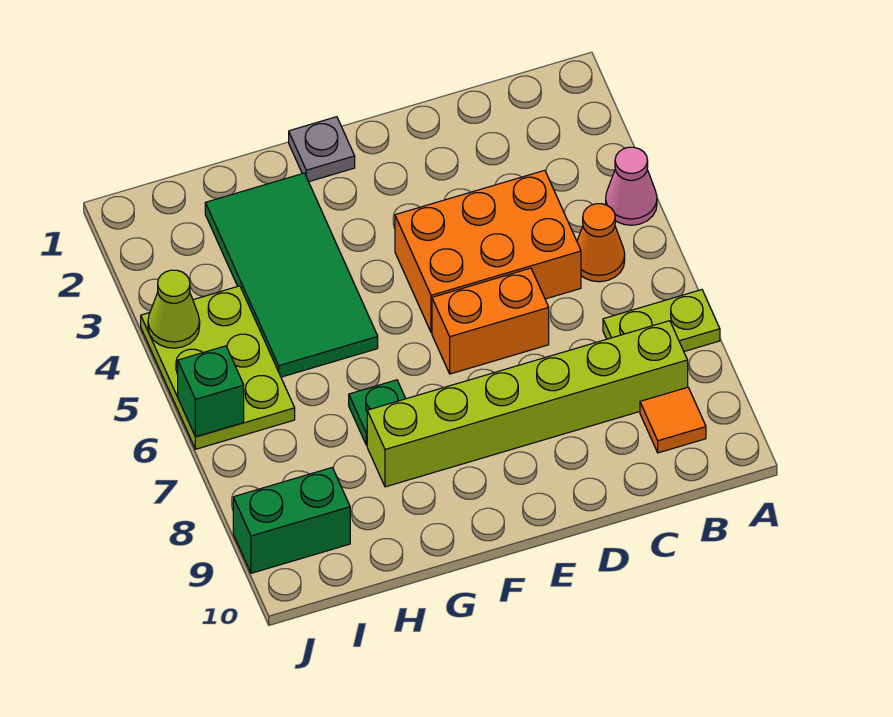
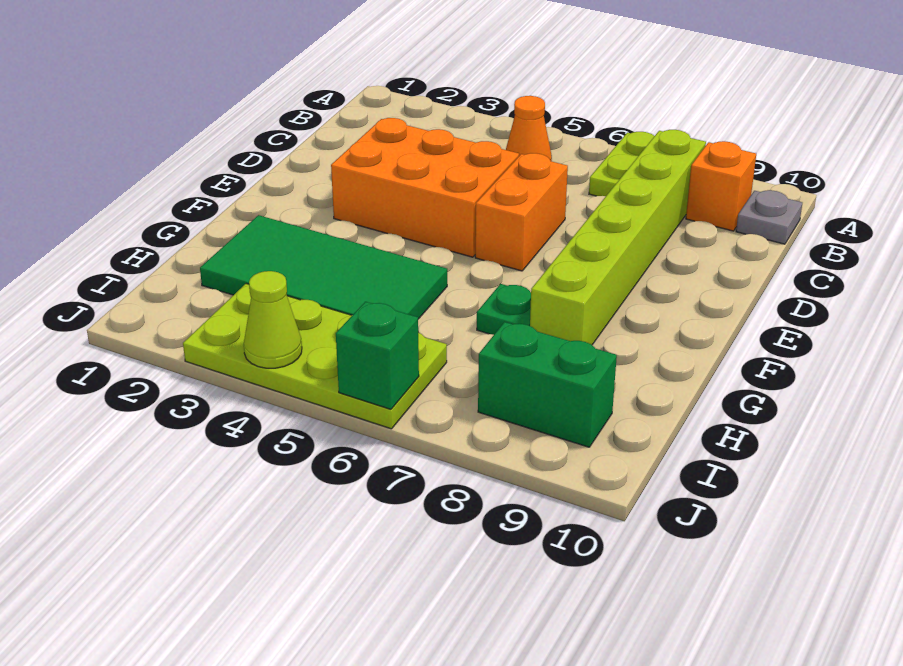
pink 1x1 cone [606,147,657,225] -> none
orange 1x1 tile [640,387,706,453] -> orange 1x1 brick [686,141,756,231]
orange 2x3 brick [395,170,581,333] -> orange 2x3 brick turned to [331,118,519,257]
grey 1x1 plate [289,117,355,182] -> grey 1x1 plate moved to [736,190,802,244]
lime 2x3 plate [141,286,295,449] -> lime 2x4 plate [183,284,447,429]
green 1x2 brick [233,468,350,573] -> green 1x2 brick turned to [478,322,617,447]

